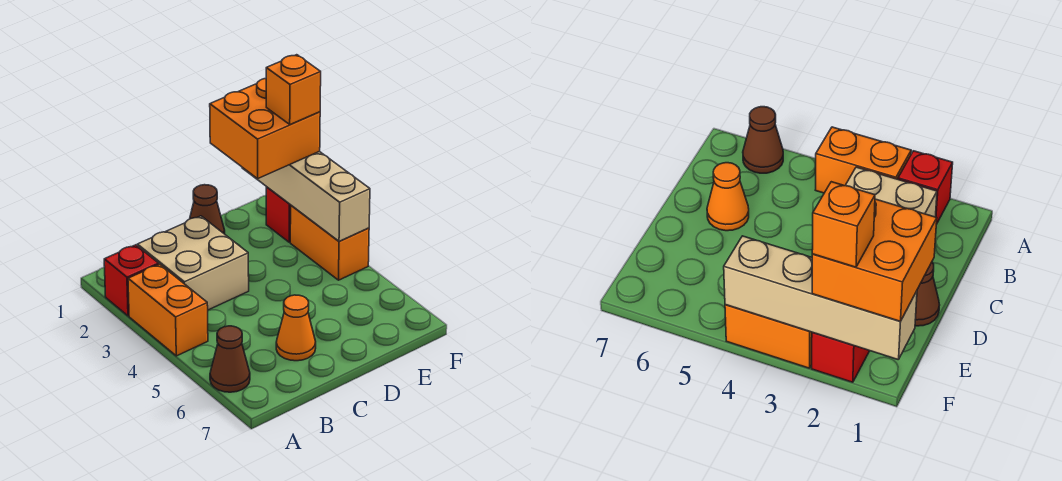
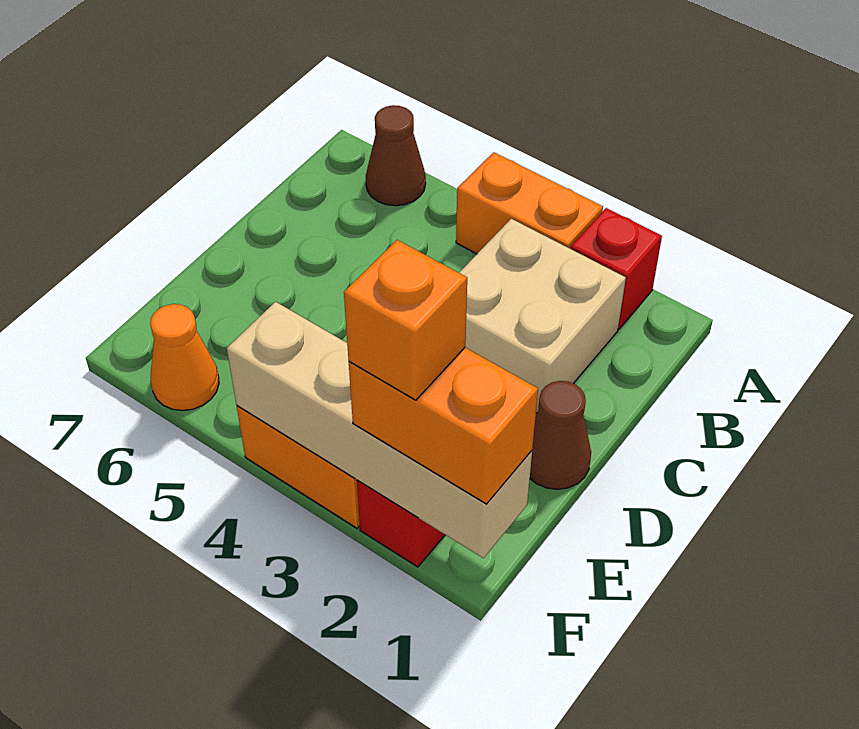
orange 1x1 cone [276,295,316,361] -> orange 1x1 cone moved to [150,304,219,411]
orange 2x2 brick [210,79,320,179] -> orange 1x2 brick [349,348,538,504]

